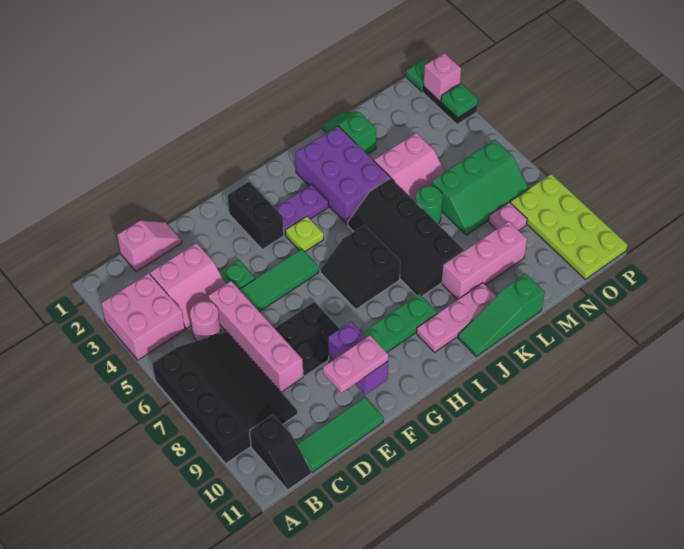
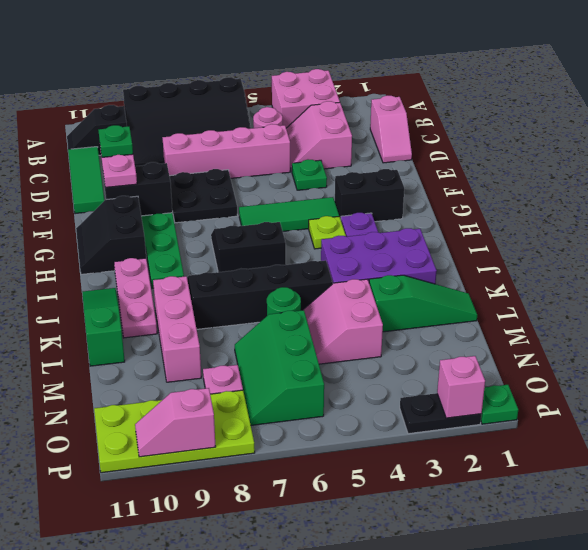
green 1x3 tile [239,249,319,312] -> green 1x3 tile turned to [239,197,339,232]
purple 1x2 brick [328,322,388,395] -> black 1x2 brick [103,162,172,216]
none -> black 2x2 slope [76,196,146,274]
green 1x2 slope [323,112,376,154] -> green 1x3 slope [369,275,477,332]
green 1x1 plate [441,84,478,118] -> green 1x1 plate moved to [98,125,133,157]
none -> pink 1x2 slope [135,388,216,457]

